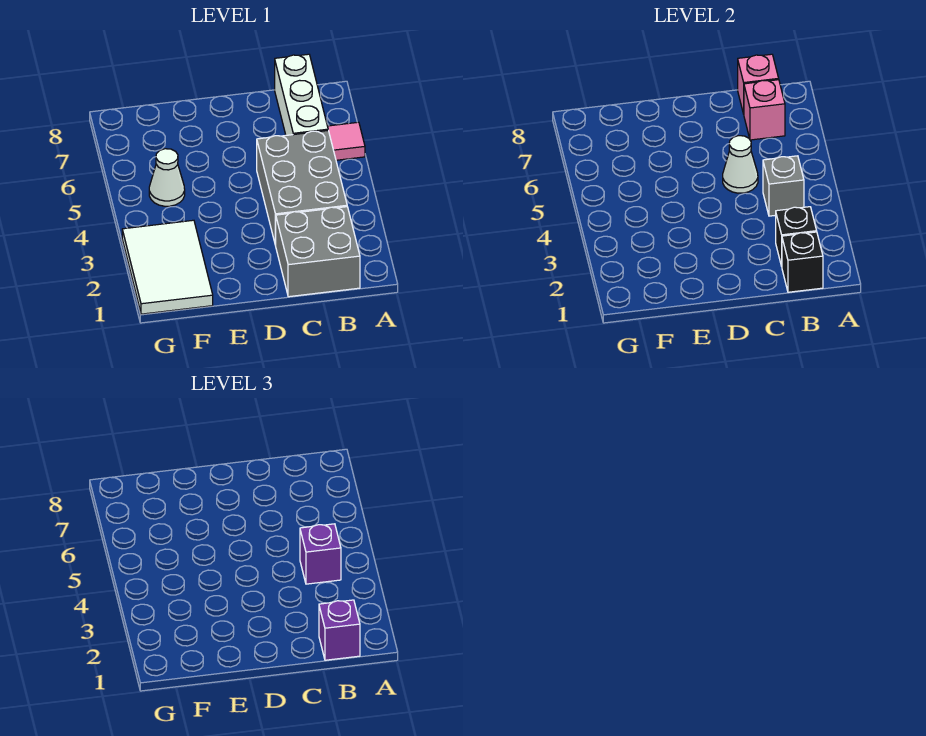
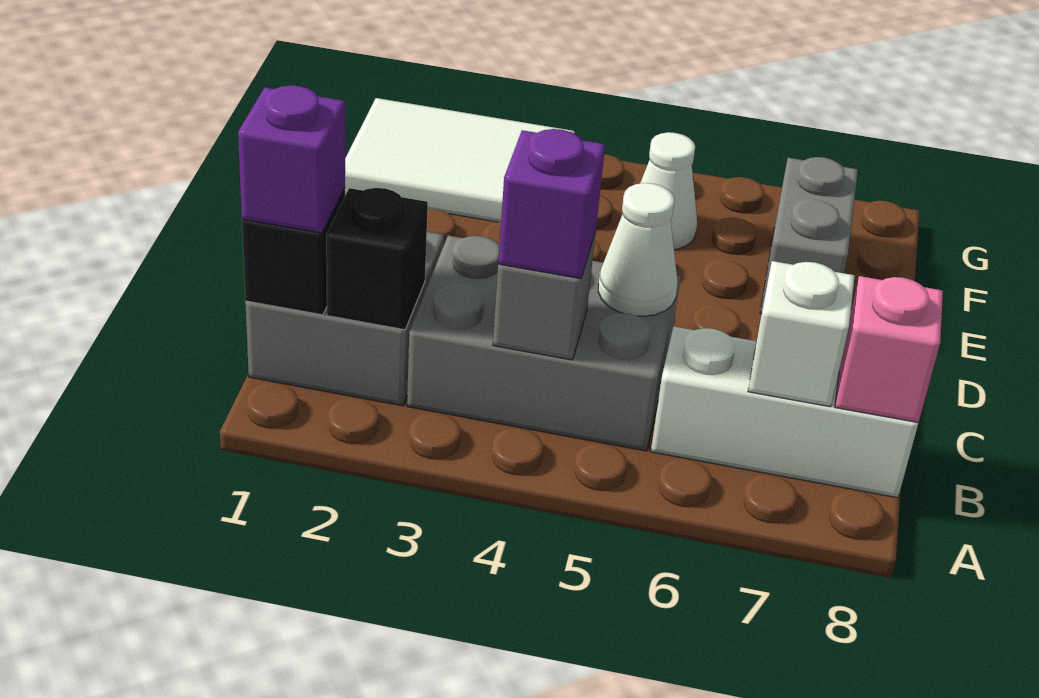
pink 1x1 tile [328,122,365,160] -> none
pink 1x1 brick [744,80,785,140] -> white 1x1 brick [748,261,855,407]
none -> grey 1x2 brick [760,157,858,314]

